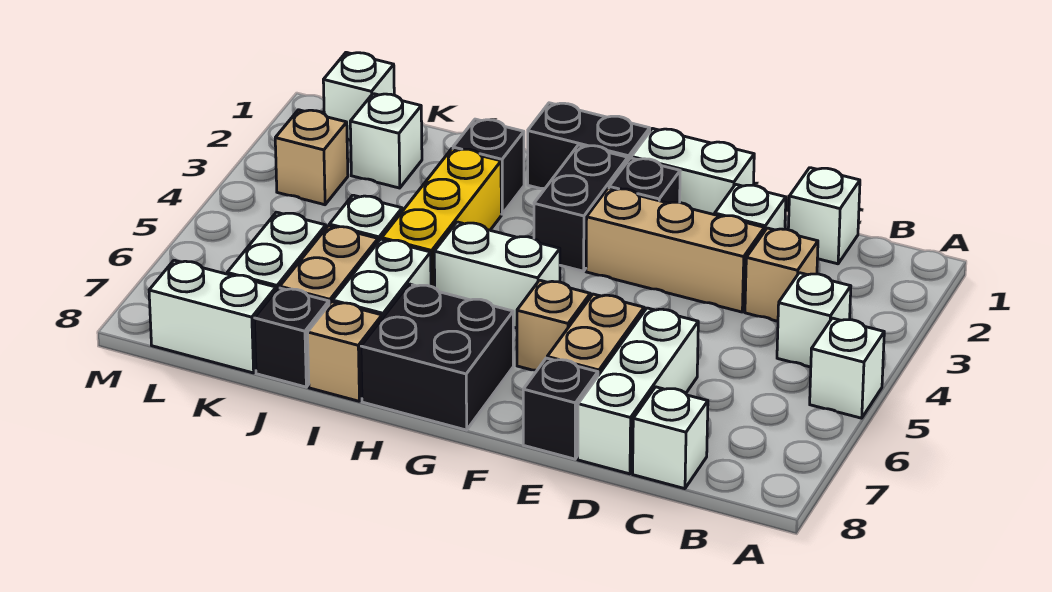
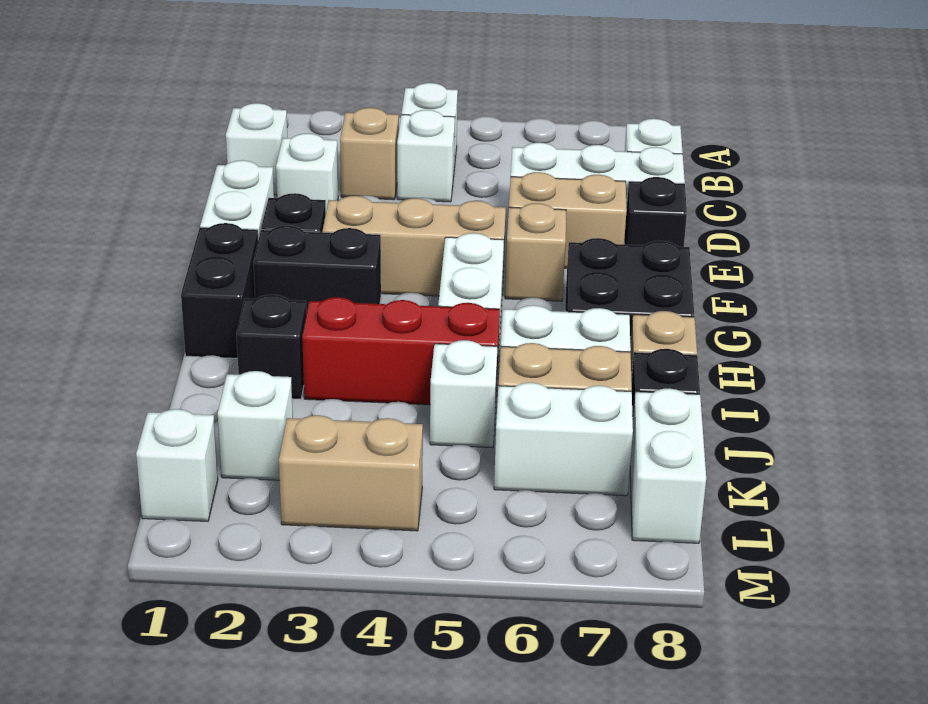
white 1x1 brick [810,318,884,418] -> white 1x1 brick moved to [397,110,455,202]
tan 1x3 brick [586,188,764,312] -> tan 1x3 brick turned to [323,196,506,296]
yellow 1x3 brick [382,149,501,288] -> red 1x3 brick [302,297,500,405]
tan 1x1 brick [275,110,348,205] -> tan 1x2 brick [279,415,423,531]

